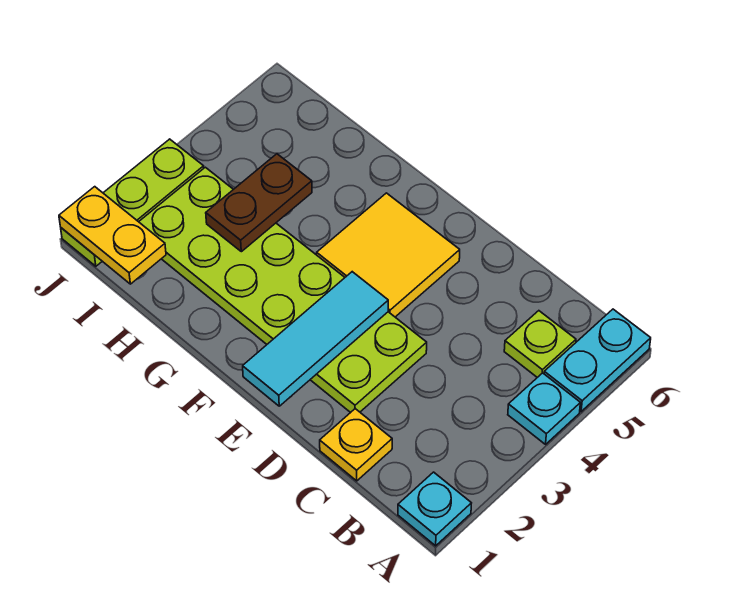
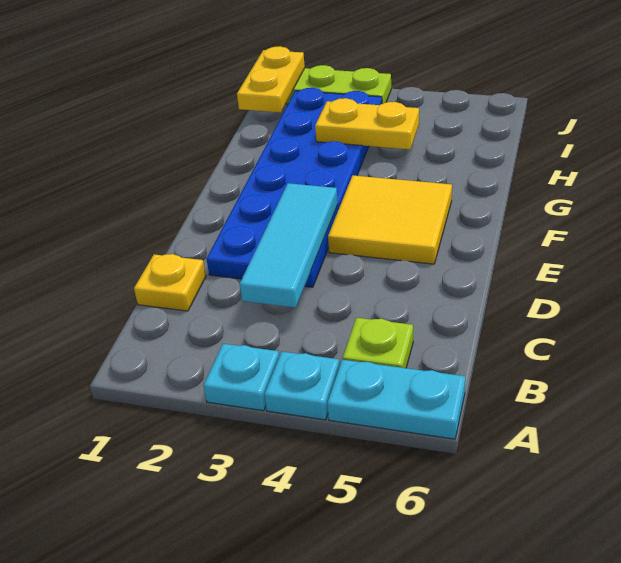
cyan 1x1 plate [398,472,471,546] -> cyan 1x1 plate moved to [204,344,279,411]
lime 2x6 plate [139,167,427,413] -> blue 2x6 plate [207,88,382,287]
cyan 1x3 tile [243,272,388,406] -> cyan 1x3 tile turned to [240,183,338,308]
brown 1x2 plate [206,154,312,252] -> yellow 1x2 plate [315,98,419,149]

